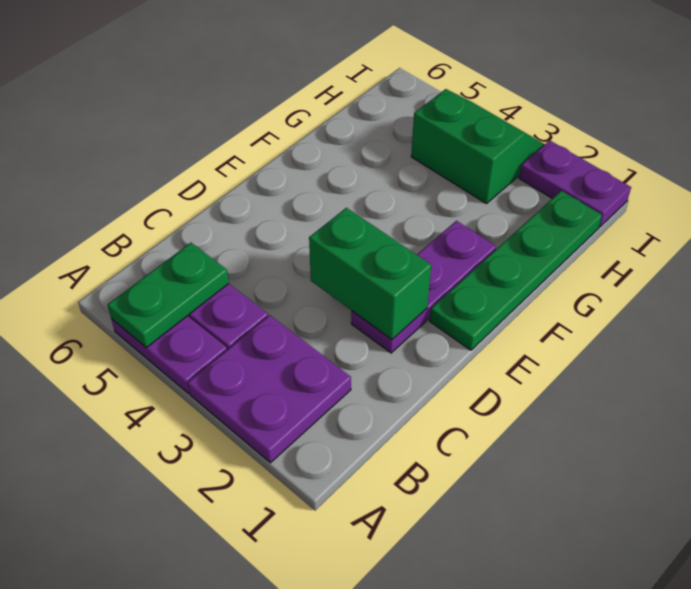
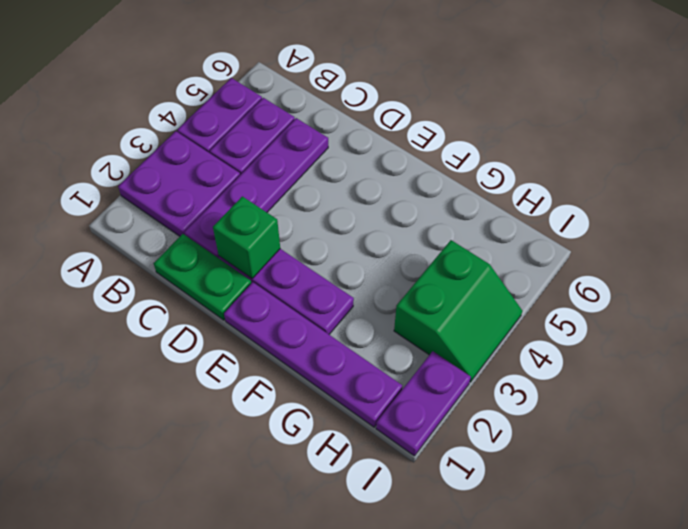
green 1x2 plate [107,243,229,348] -> green 1x2 plate moved to [154,234,251,320]
none -> purple 1x4 plate [184,118,328,258]
green 1x2 brick [309,208,431,339] -> green 1x1 brick [213,196,280,278]
green 1x4 plate [430,191,602,350] -> purple 1x4 plate [224,282,402,427]

